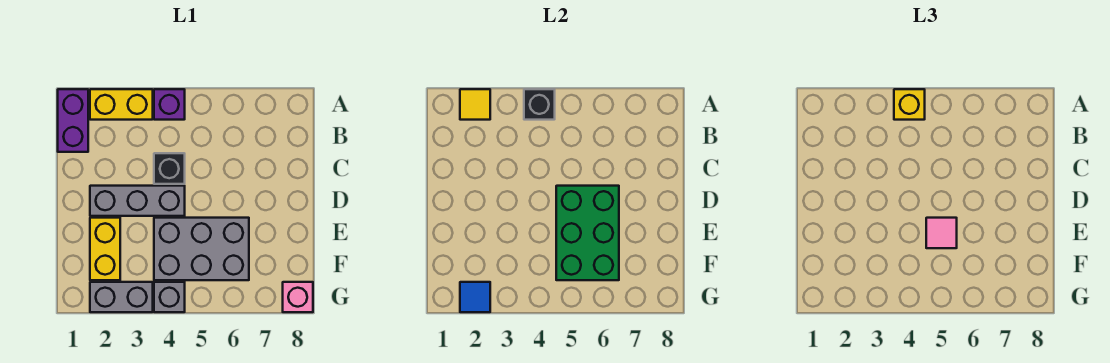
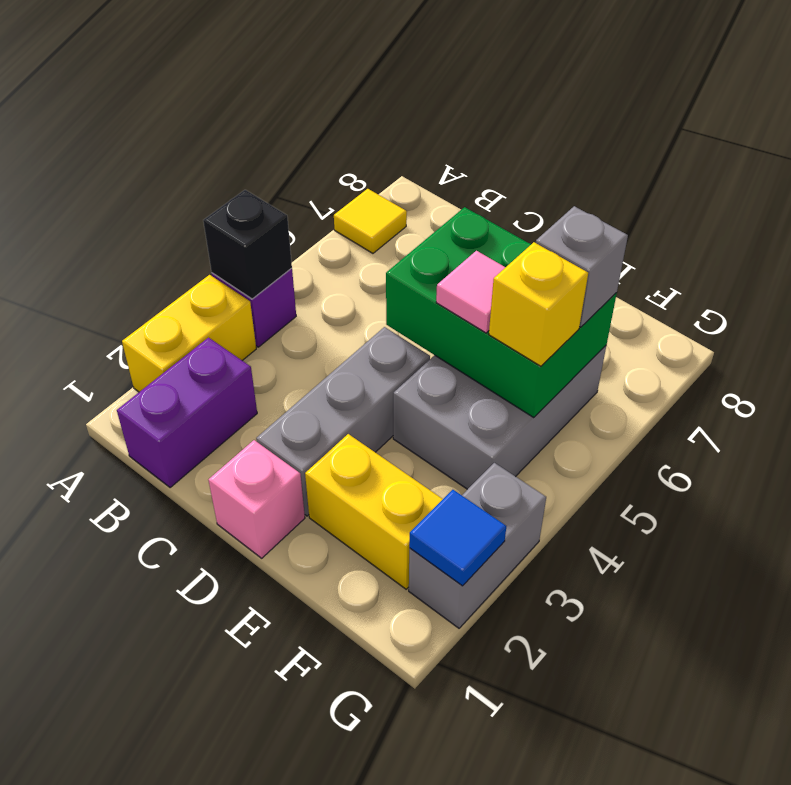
purple 1x2 brick [58,89,88,152] -> purple 1x2 brick turned to [117,338,257,488]
yellow 1x1 tile [460,89,490,120] -> yellow 1x1 tile moved to [334,189,407,253]
yellow 1x1 brick [894,89,925,120] -> yellow 1x1 brick moved to [489,242,588,366]
black 1x1 brick [154,153,185,184] -> none
grey 1x1 brick [154,282,185,312] -> grey 1x1 brick moved to [536,206,628,327]
pink 1x1 brick [283,282,313,312] -> pink 1x1 brick moved to [209,440,305,558]

